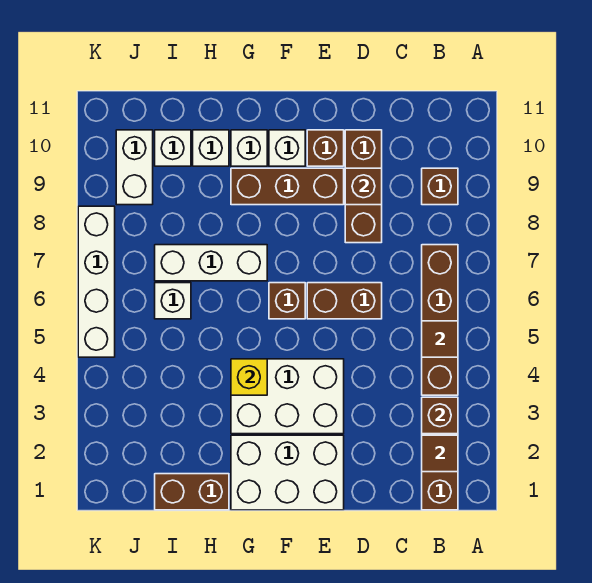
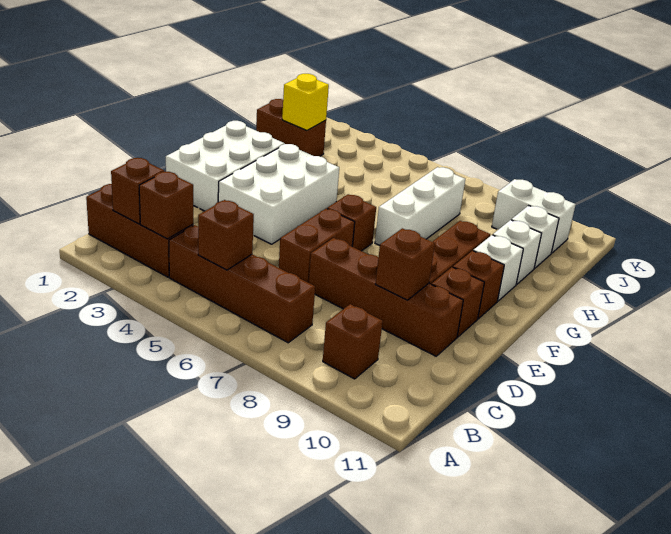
brown 1x1 tile [422,435,458,472] -> brown 1x1 brick [111,158,164,224]
brown 1x1 tile [422,321,458,357] -> brown 1x1 brick [198,200,254,270]
brown 1x3 brick [345,130,382,243] -> brown 1x4 brick [309,238,463,356]
white 1x1 brick [269,130,305,166] -> brown 1x1 brick [453,251,504,319]
yellow 1x1 brick [231,359,267,395] -> yellow 1x1 brick moved to [282,74,329,131]
brown 1x2 brick [155,474,229,510] -> brown 1x2 brick turned to [256,99,326,156]
white 1x1 brick [155,283,191,319] -> none
white 1x4 brick [78,206,115,357] -> none

